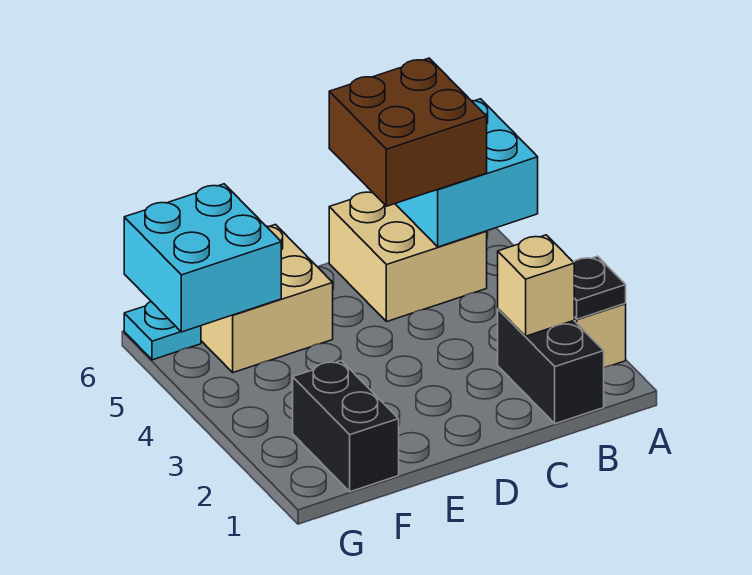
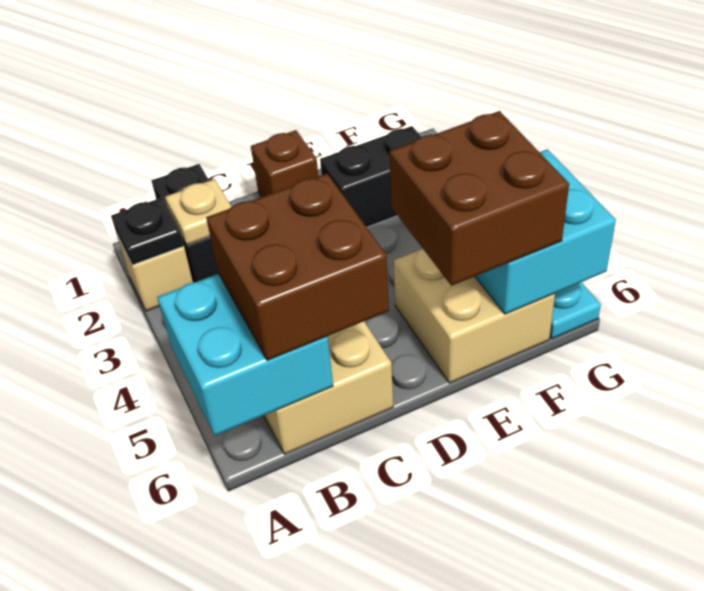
tan 1x1 brick [498,235,574,336] -> tan 1x1 plate [165,179,232,245]
none -> brown 1x1 brick [251,130,318,197]
none -> brown 2x2 brick [389,111,569,286]
black 1x2 brick [293,361,399,492] -> black 1x2 brick turned to [320,126,421,227]

